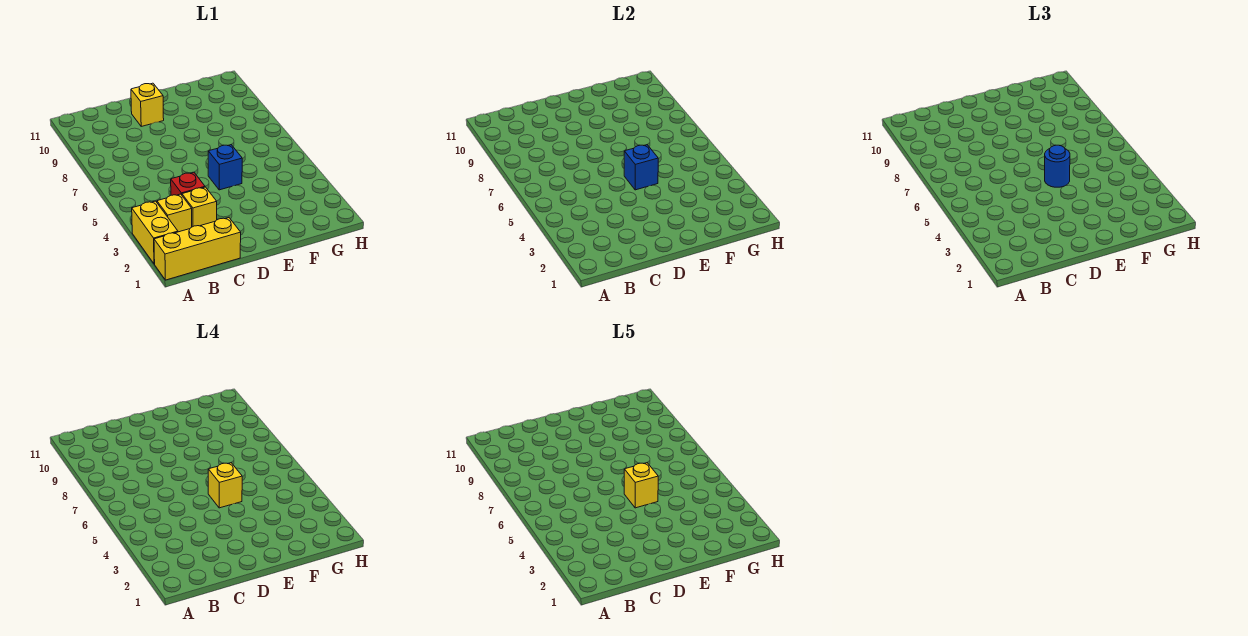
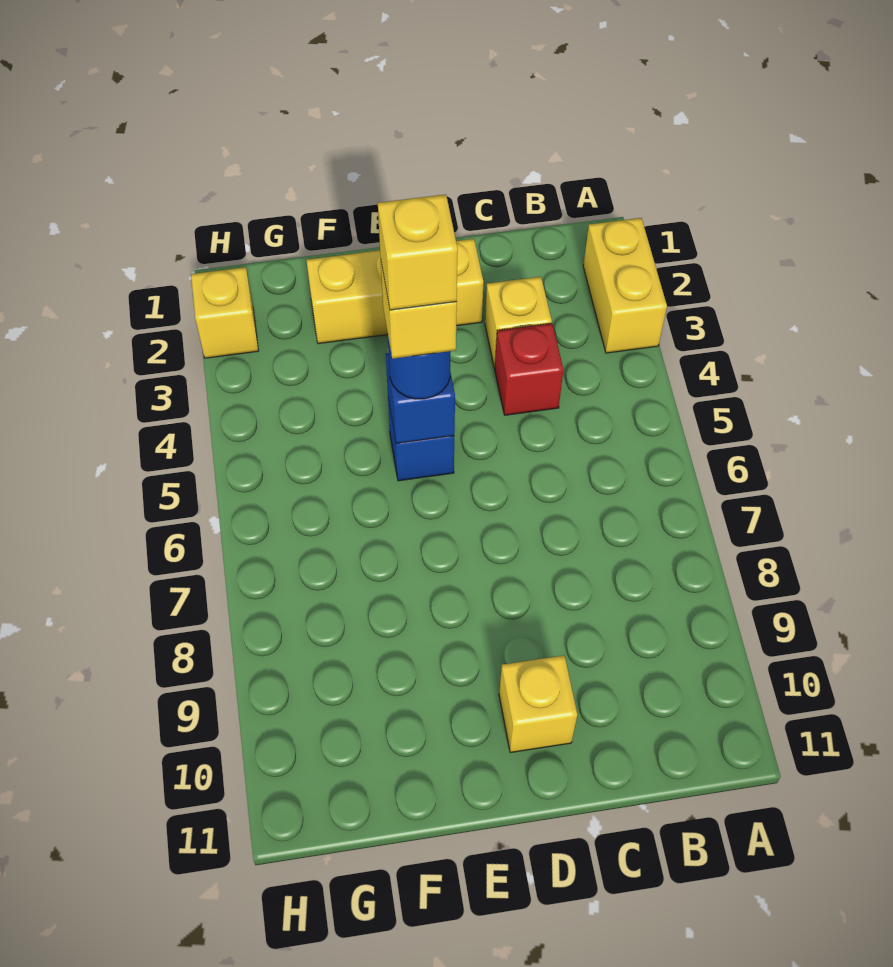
yellow 1x3 brick [154,218,241,280] -> yellow 1x3 brick moved to [306,239,483,344]
yellow 1x1 brick [157,194,192,232] -> yellow 1x1 brick moved to [191,267,258,358]

